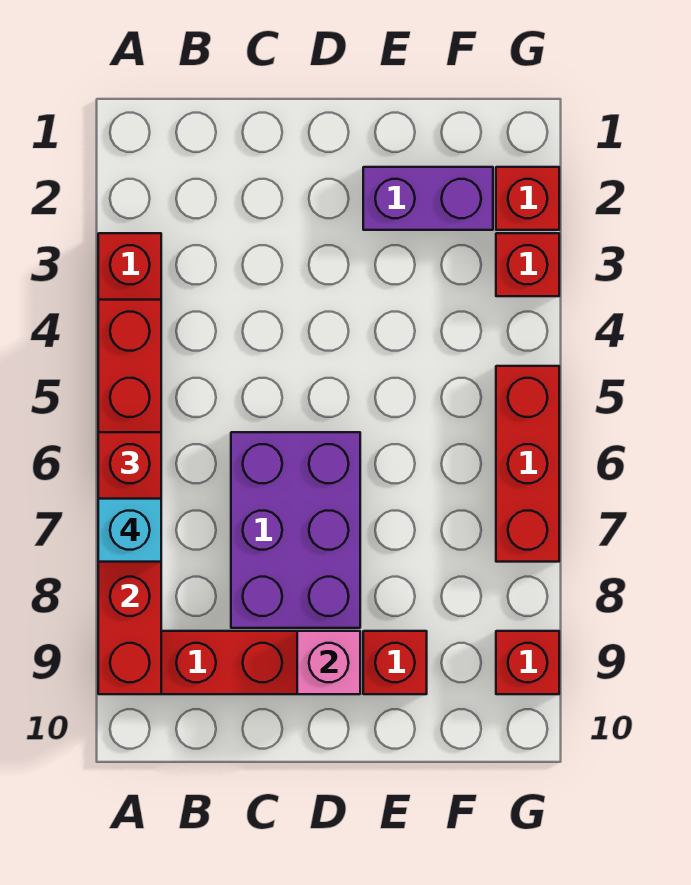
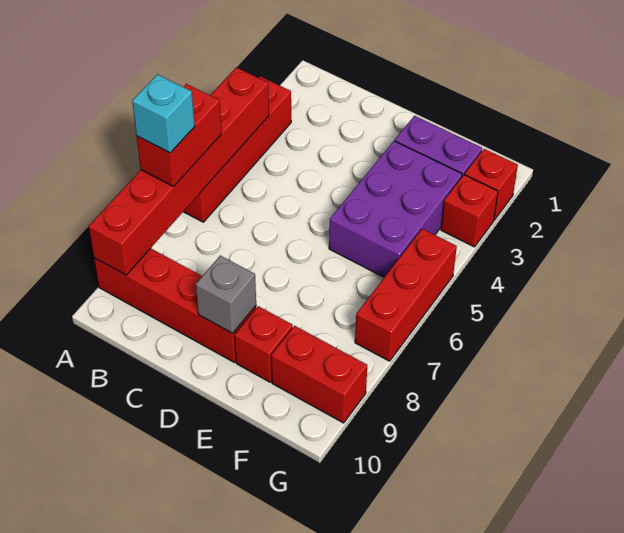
purple 2x3 brick [231,432,360,628] -> purple 2x3 brick moved to [329,141,462,277]
pink 1x1 brick [297,631,360,694] -> grey 1x1 brick [196,256,256,333]
red 1x1 brick [496,631,559,694] -> red 1x2 brick [271,326,367,423]

